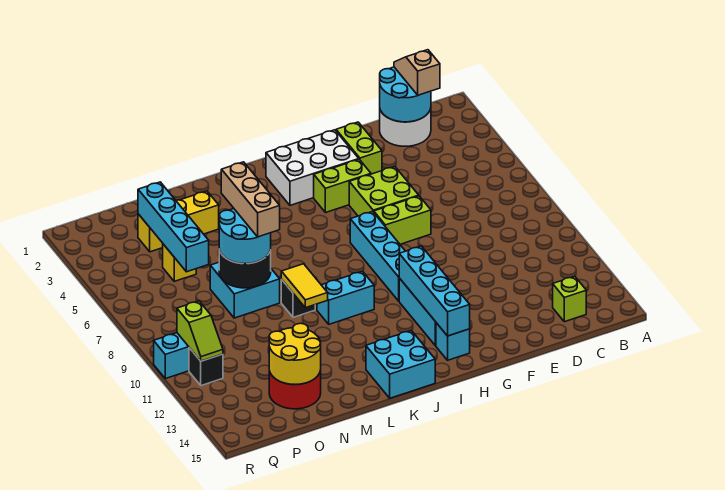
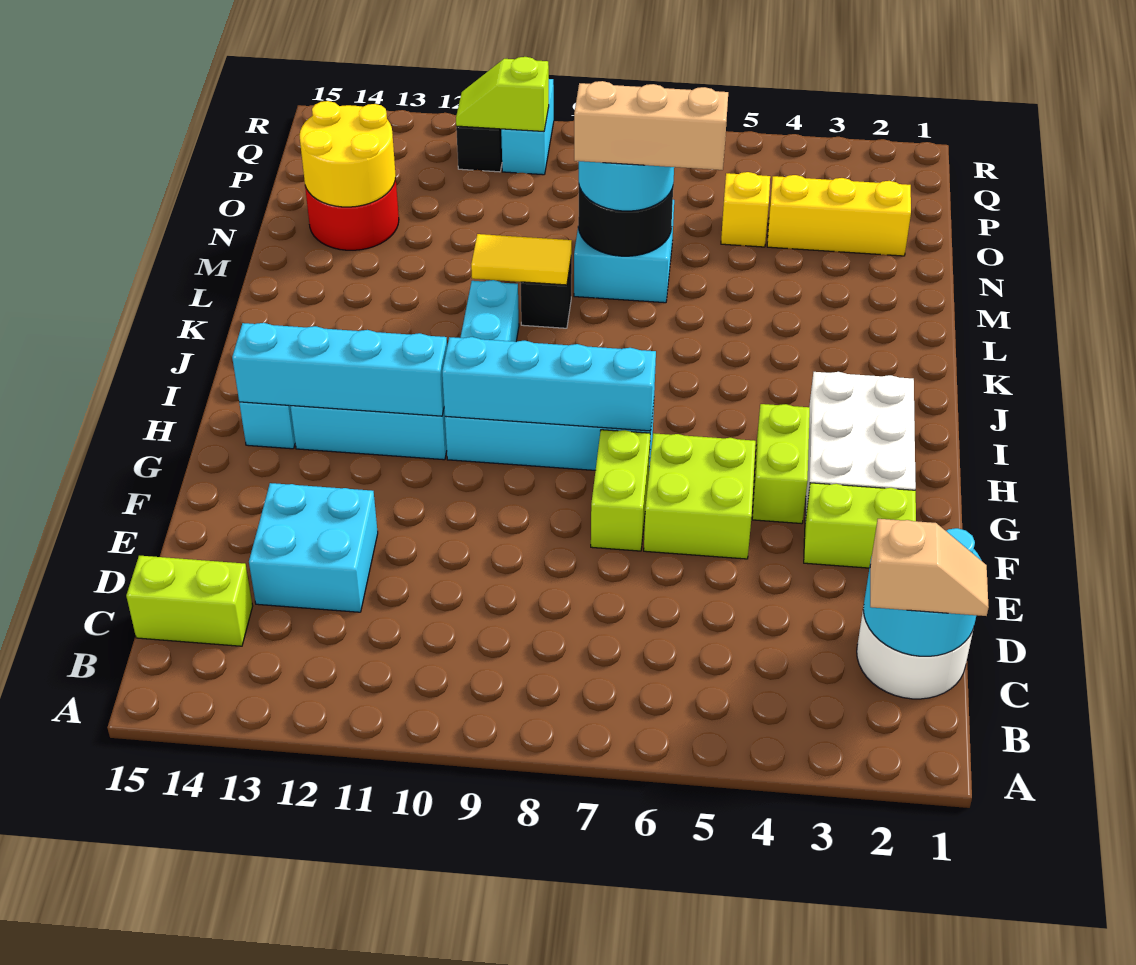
lime 1x1 brick [553,276,586,322] -> lime 1x2 brick [126,556,253,646]
cyan 2x2 brick [366,330,435,398] -> cyan 2x2 brick moved to [249,483,378,612]
yellow 1x3 brick [138,191,219,252] -> yellow 1x3 brick turned to [767,175,911,256]
cyan 1x4 brick [138,182,209,272] -> cyan 1x4 brick moved to [442,337,656,431]

